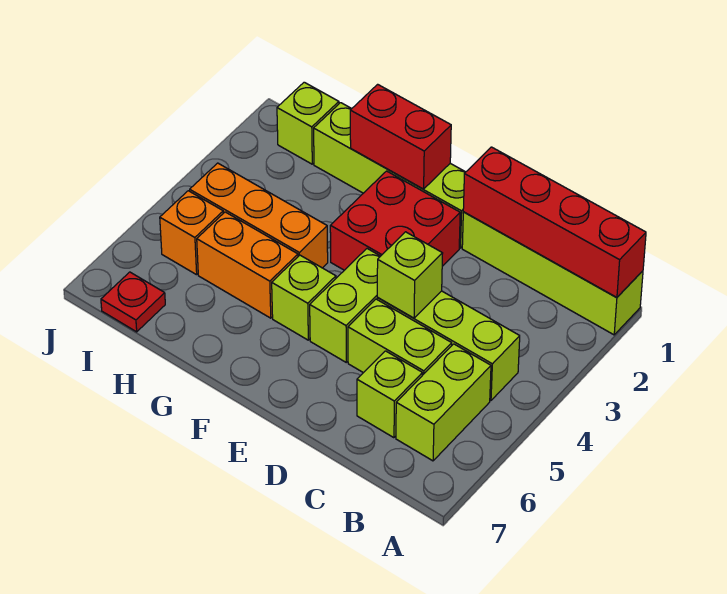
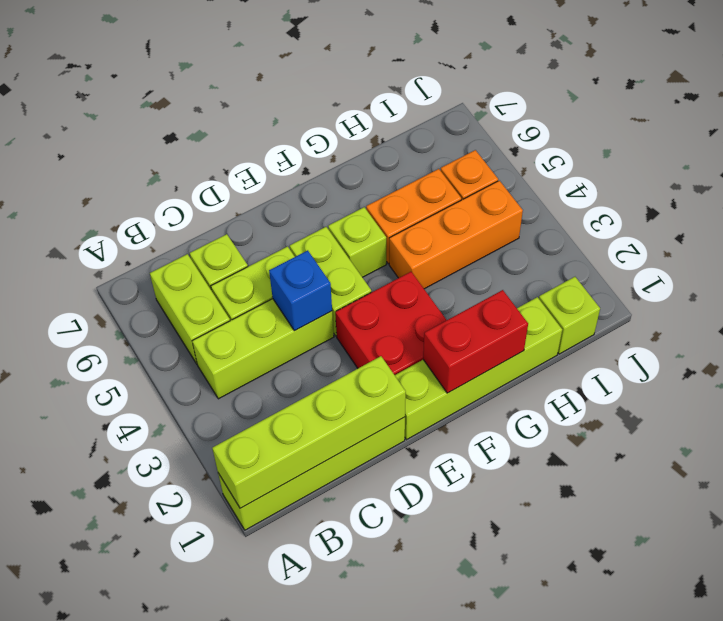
red 1x4 brick [463,147,646,298] -> lime 1x4 brick [212,356,406,508]
lime 1x1 brick [377,232,443,318] -> blue 1x1 brick [269,250,332,331]
red 1x1 plate [101,272,165,332] -> none

